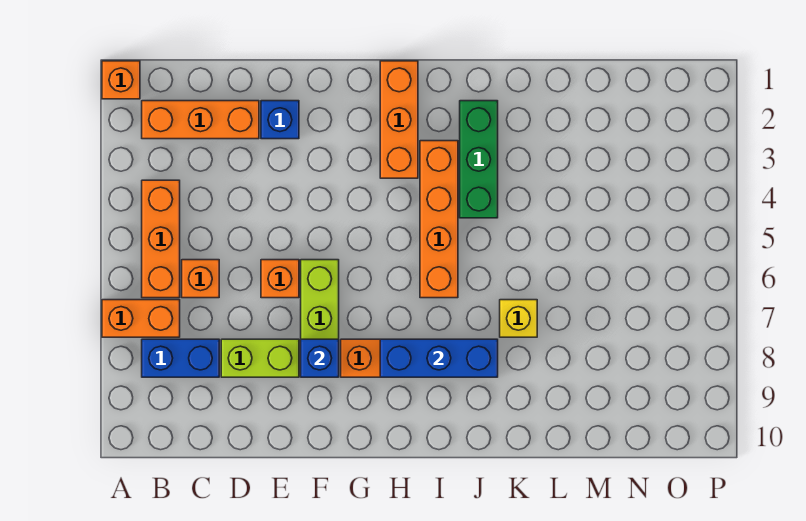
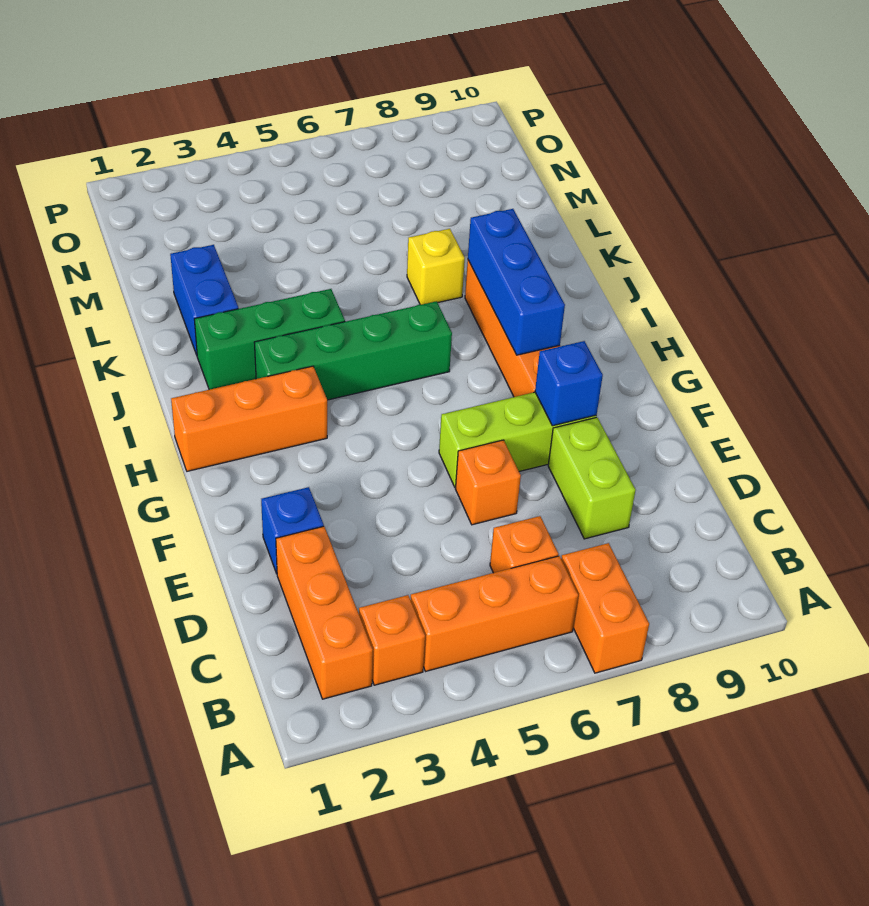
orange 1x1 brick [102,61,140,99] -> orange 1x1 brick moved to [359,595,425,685]
blue 1x2 brick [142,339,219,377] -> blue 1x2 brick moved to [170,245,238,355]
orange 1x4 brick [420,141,458,298] -> green 1x4 brick [254,301,452,400]

